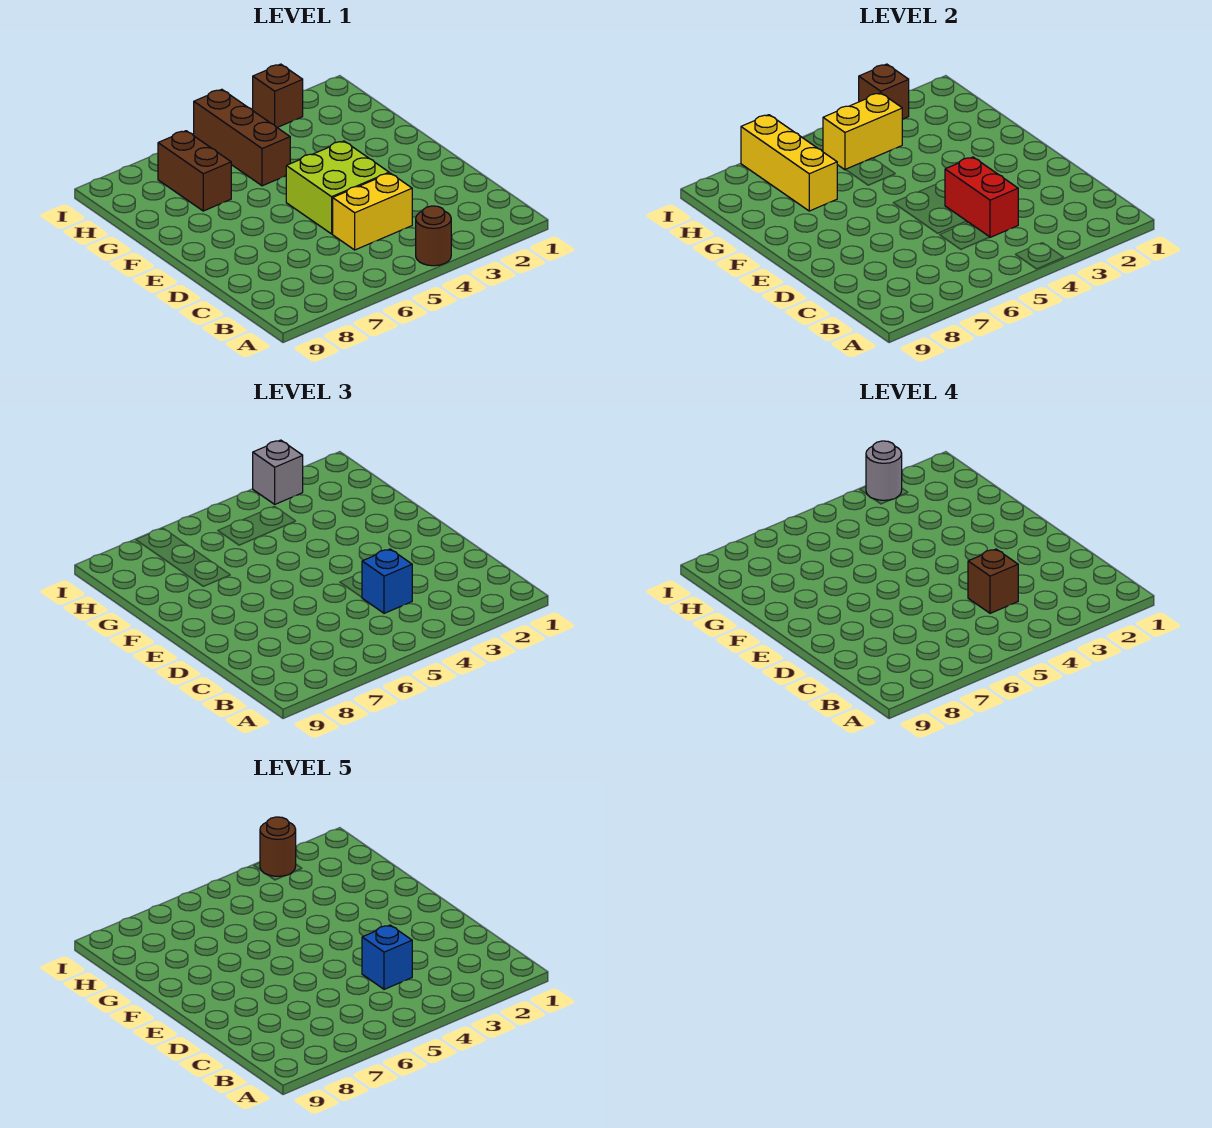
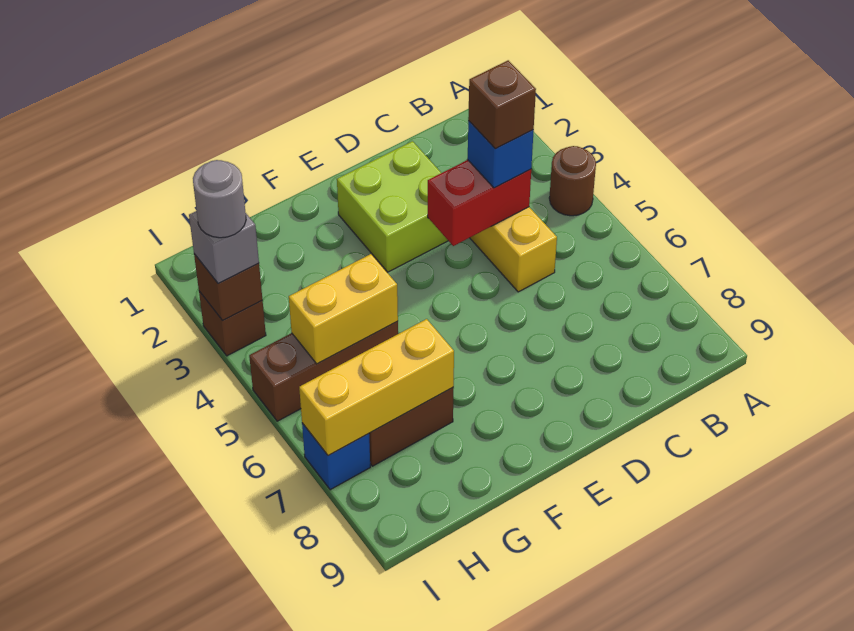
blue 1x1 brick [362,925,412,989] -> blue 1x1 brick moved to [302,423,370,490]
lime 2x2 brick [286,141,389,234] -> lime 2x2 brick moved to [337,141,448,272]
yellow 1x2 brick [823,93,902,170] -> yellow 1x2 brick turned to [289,254,398,364]
brown 1x1 round brick [260,817,296,876] -> none

